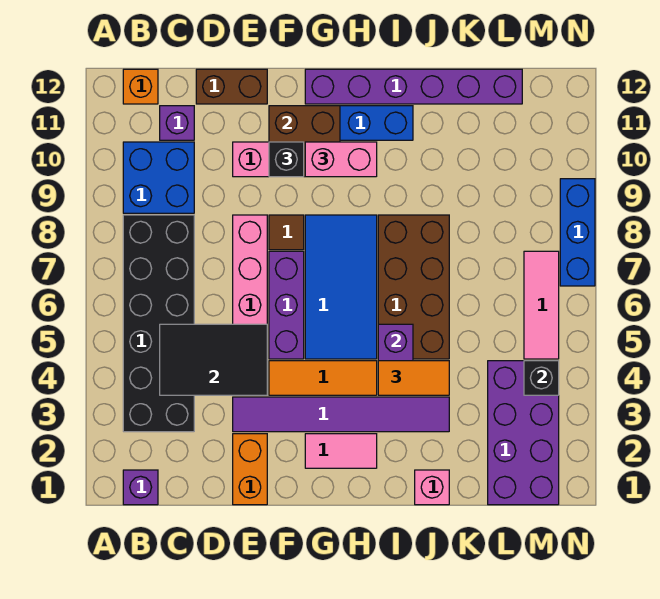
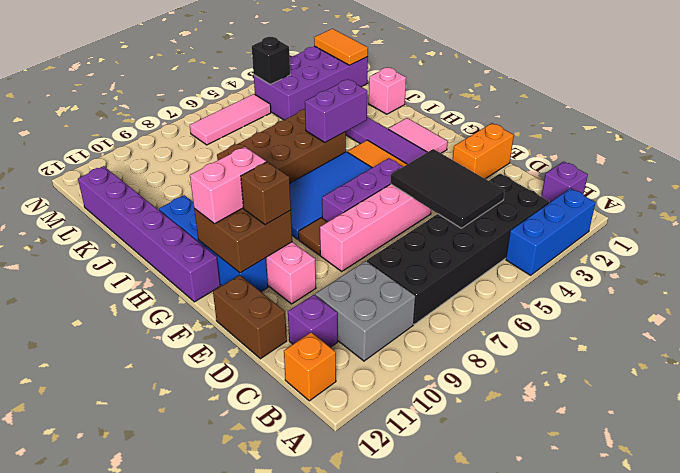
blue 2x2 brick [123,142,194,213] -> grey 2x2 brick [315,261,415,361]
black 1x1 brick [269,142,304,177] -> brown 1x1 brick [241,162,291,225]
pink 1x2 brick [305,142,377,177] -> pink 1x2 brick turned to [190,147,266,224]
orange 1x2 tile [378,361,449,395] -> orange 1x2 tile moved to [314,29,368,65]
blue 1x3 brick [560,179,595,286] -> blue 1x3 brick moved to [506,188,596,275]

